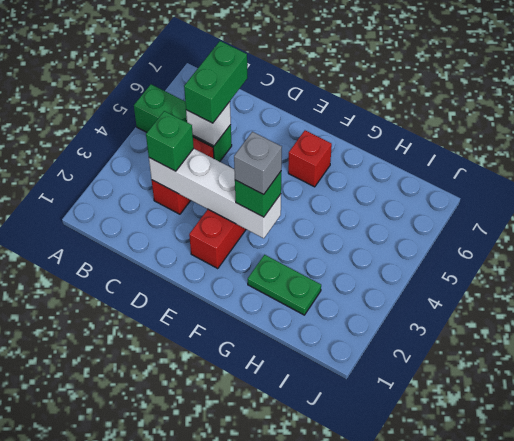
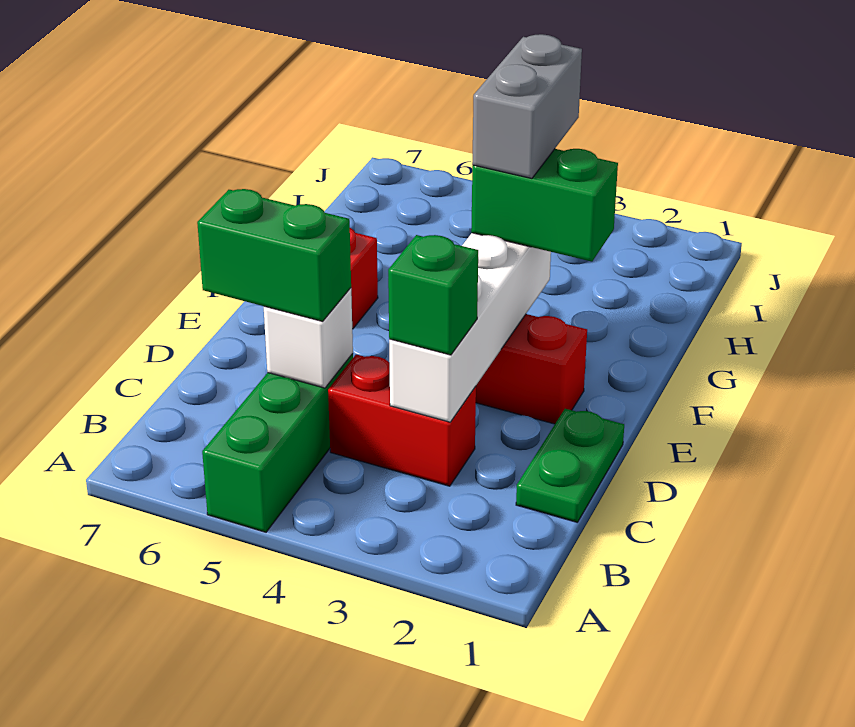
green 1x1 brick [235,172,281,217] -> green 1x2 brick [471,149,618,262]
grey 1x1 brick [234,132,282,194] -> grey 1x2 brick [472,34,582,179]
green 1x2 plate [248,255,321,315] -> green 1x2 plate moved to [516,409,624,522]

